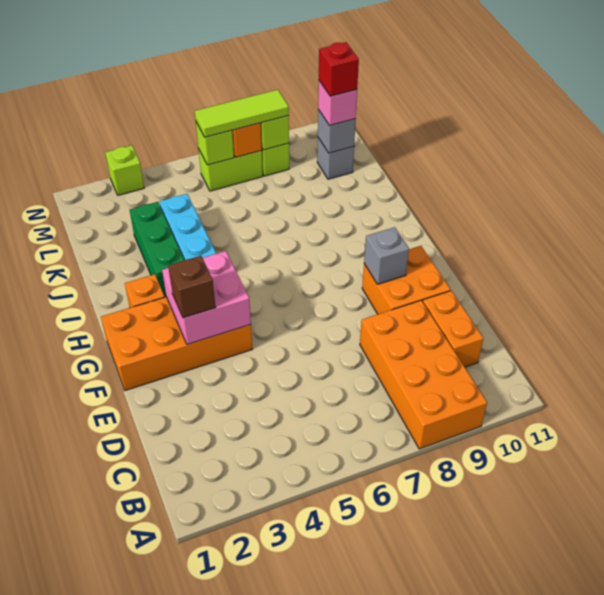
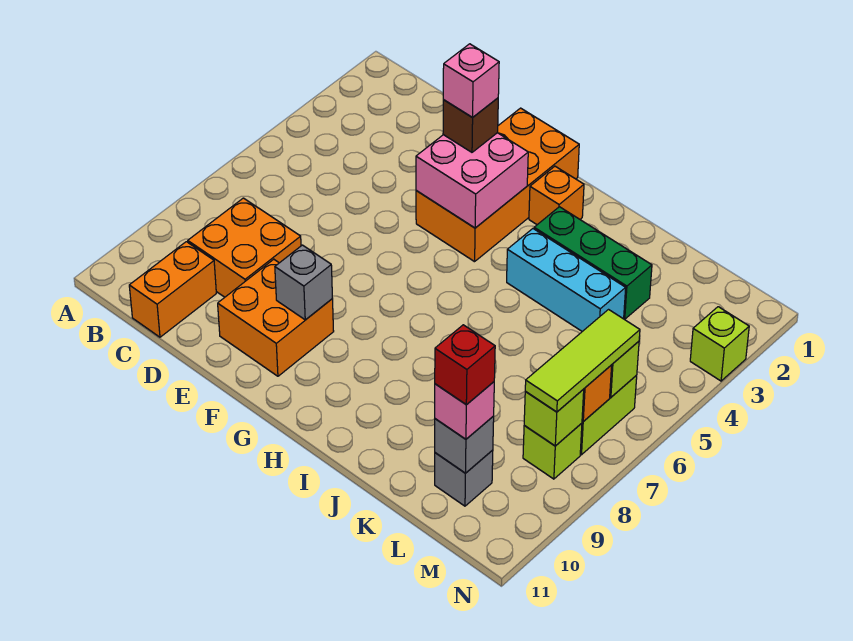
orange 2x4 brick [360,300,487,449] -> orange 2x2 brick [188,198,301,297]
orange 1x2 brick [423,291,483,367] -> orange 1x2 brick turned to [129,242,216,337]
none -> pink 1x1 brick [443,44,499,118]

